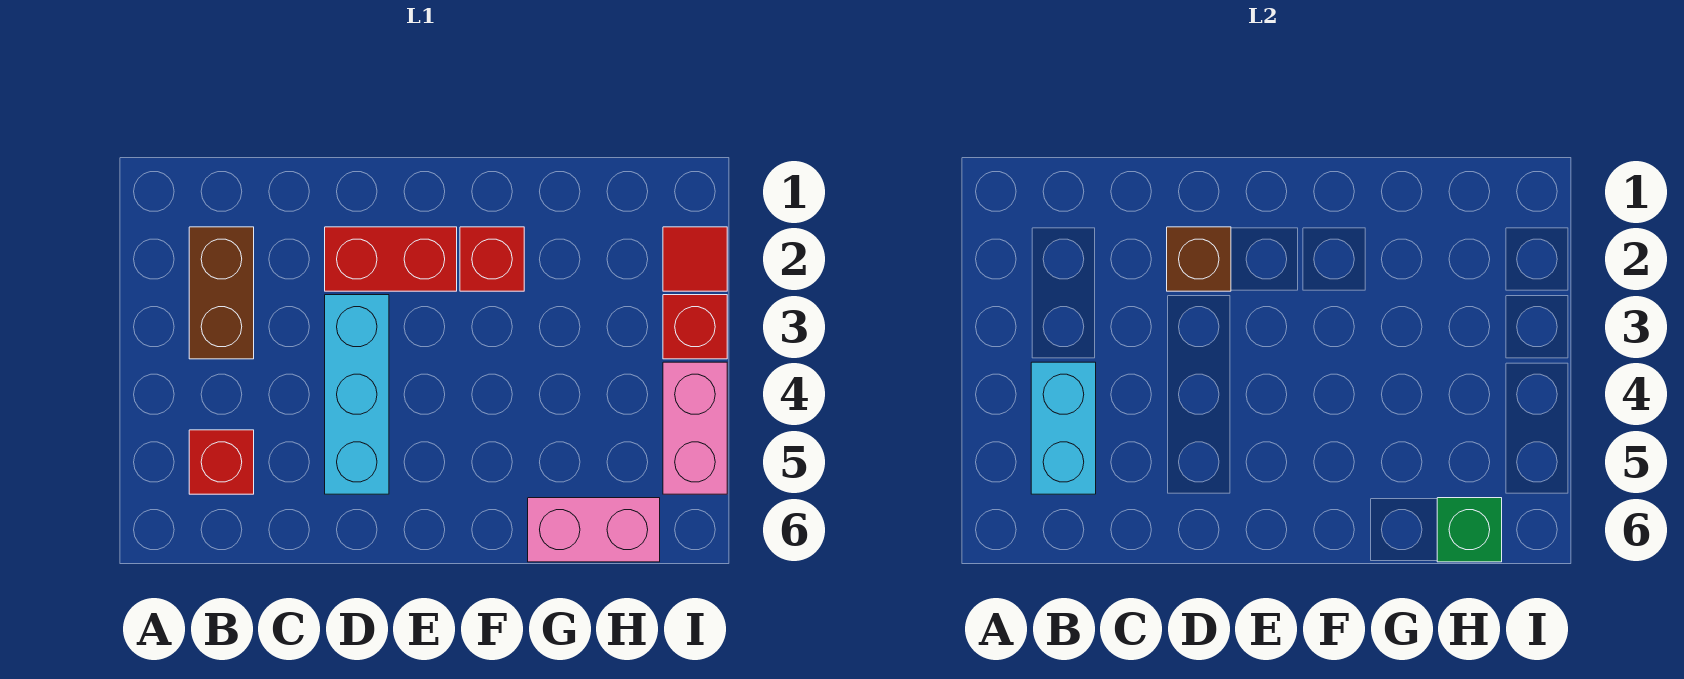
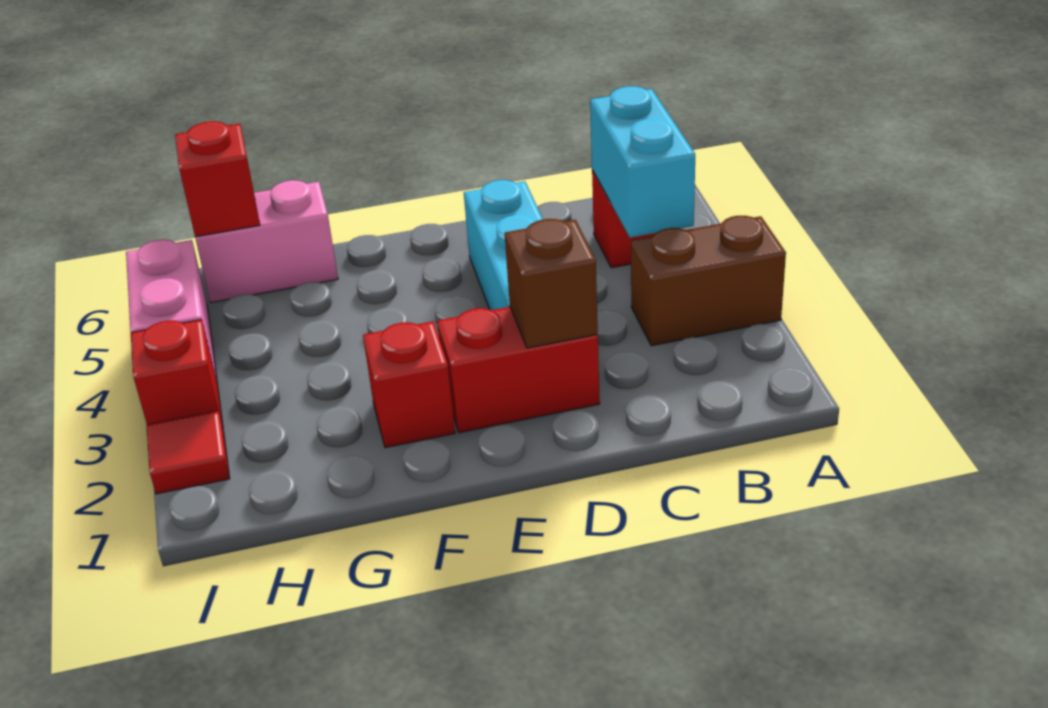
brown 1x2 brick [189,227,254,359] -> brown 1x2 brick turned to [631,216,786,346]
green 1x1 brick [1437,498,1502,562] -> red 1x1 brick [175,121,260,237]

